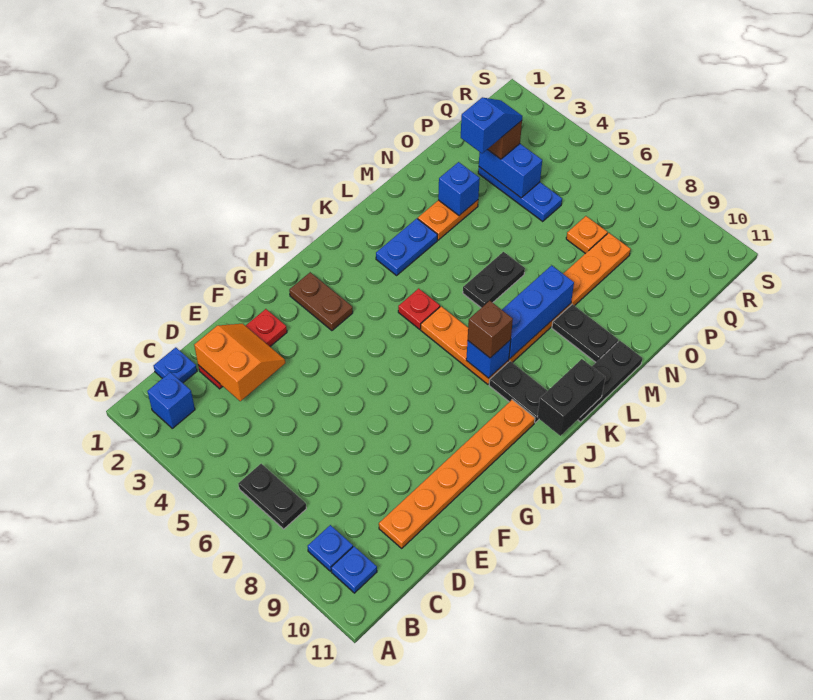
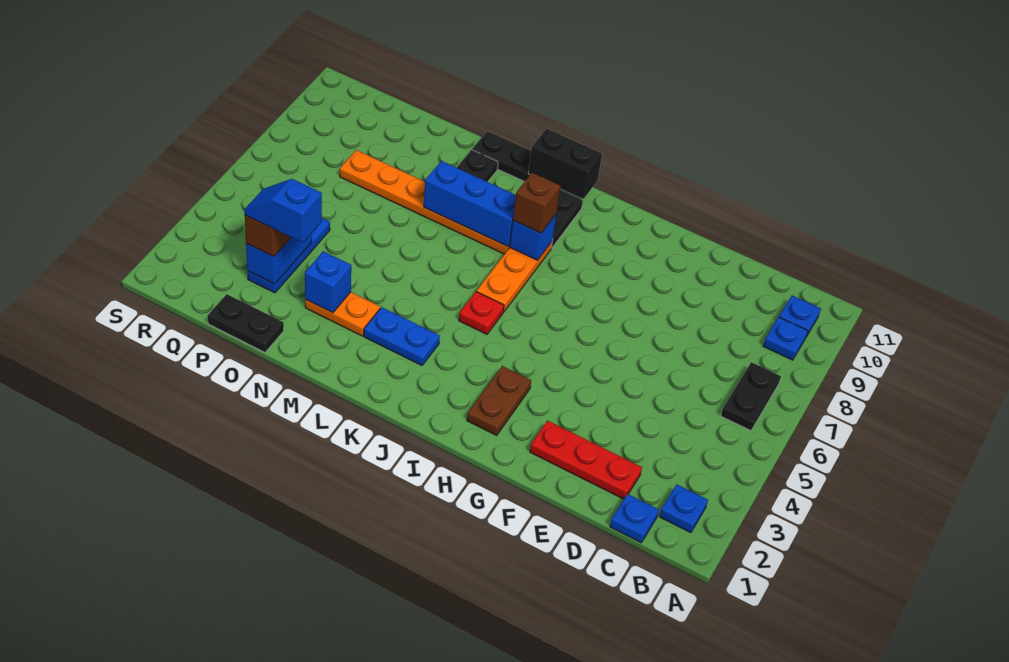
blue 1x1 brick [147,372,195,428] -> blue 1x1 plate [659,485,708,533]
orange 2x2 slope [194,324,285,401] -> none
orange 1x6 plate [379,400,535,548] -> none
black 1x2 plate [463,252,525,308] -> black 1x2 plate moved to [208,294,284,352]
orange 1x1 plate [566,216,608,254] -> none

